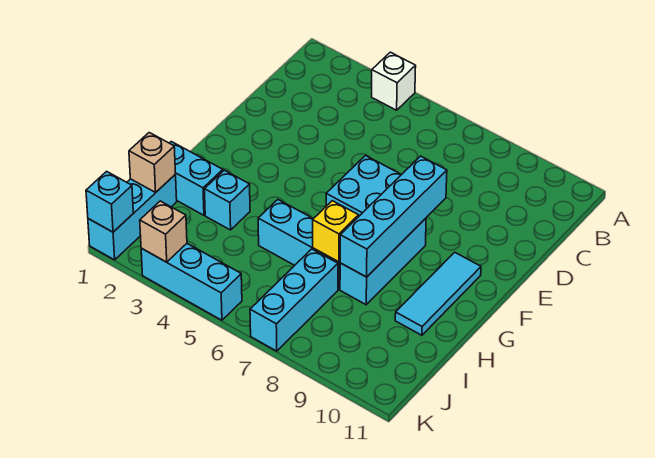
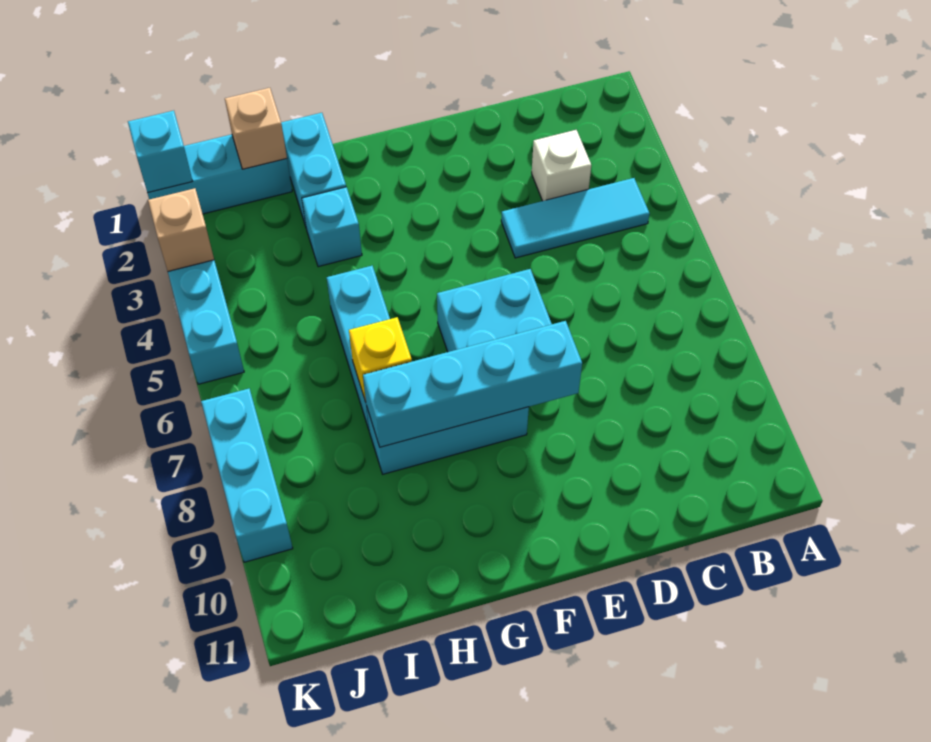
white 1x1 brick [372,52,416,110] -> white 1x1 brick moved to [532,130,591,201]
cyan 1x3 tile [395,252,481,335] -> cyan 1x3 tile moved to [501,178,650,258]
cyan 1x3 brick [250,249,338,351] -> cyan 1x3 brick turned to [201,389,293,562]

